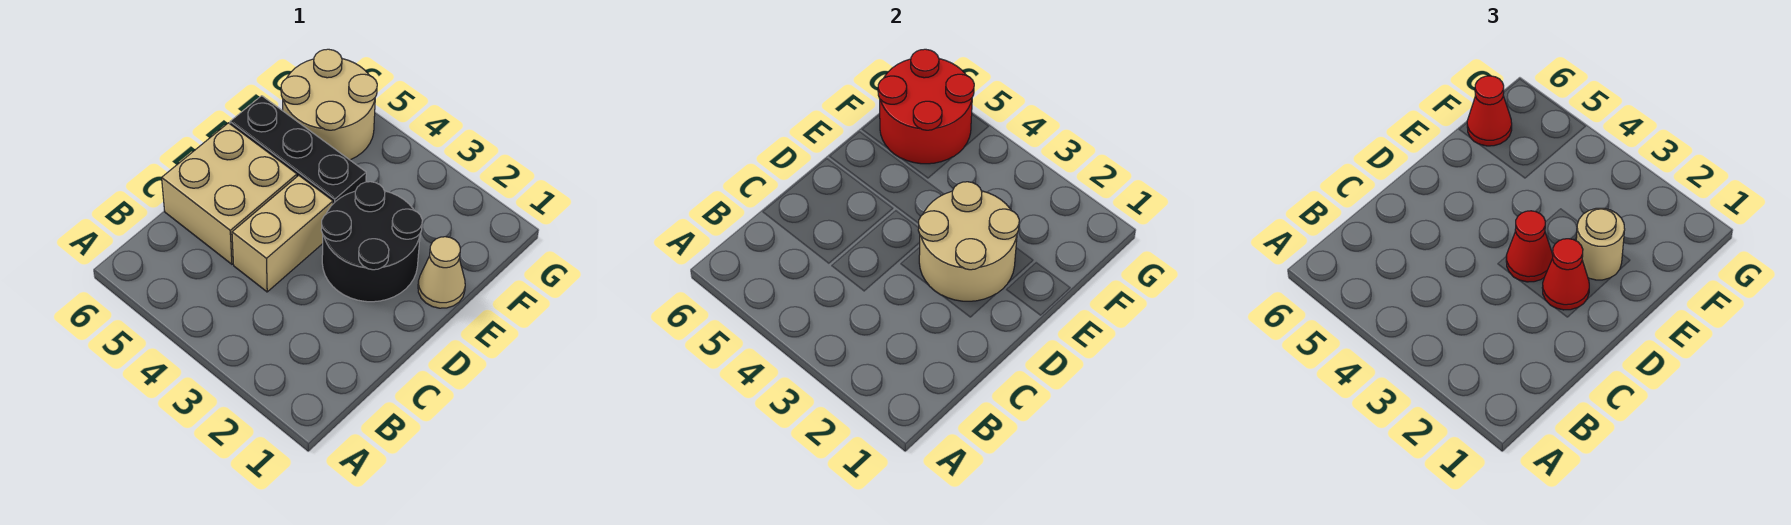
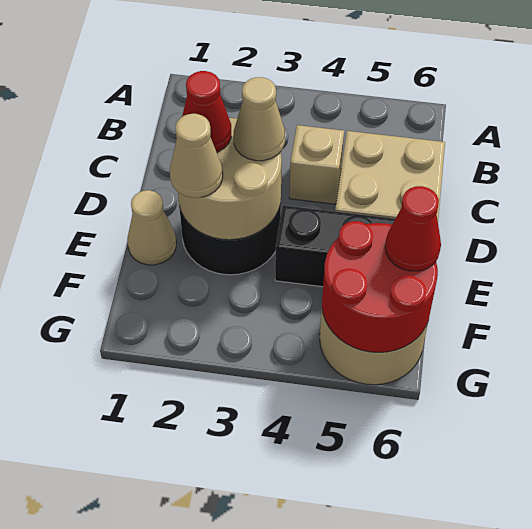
tan 1x2 brick [232,175,333,292] -> tan 1x1 brick [289,125,344,204]
red 1x1 cone [1506,211,1553,282] -> tan 1x1 cone [234,77,285,161]
tan 1x1 round brick [1576,208,1625,280] -> tan 1x1 cone [170,114,223,198]

